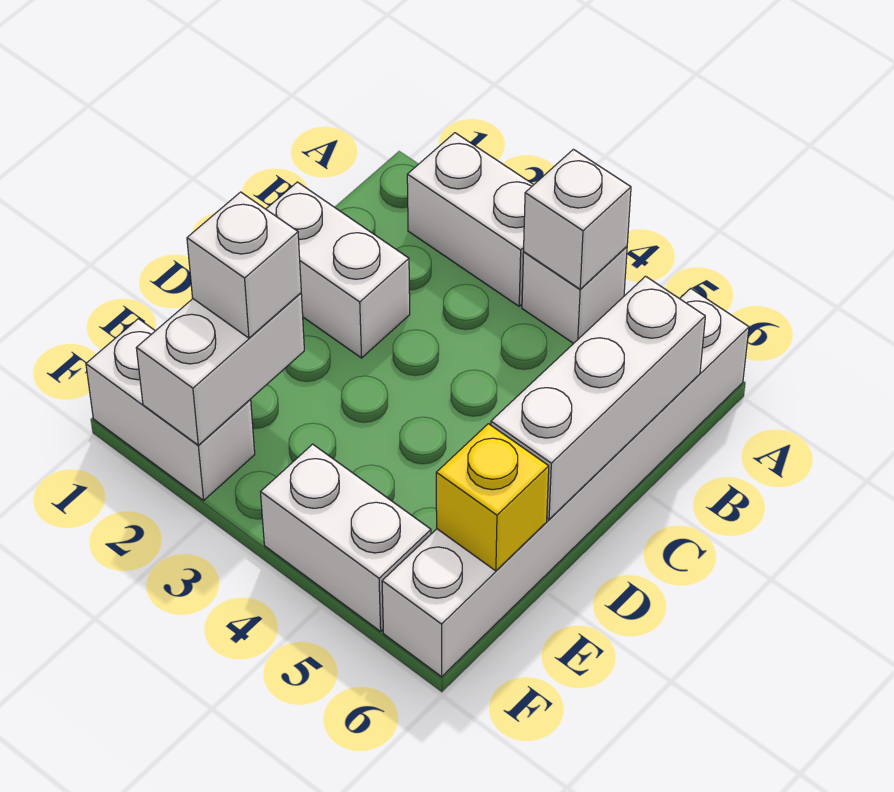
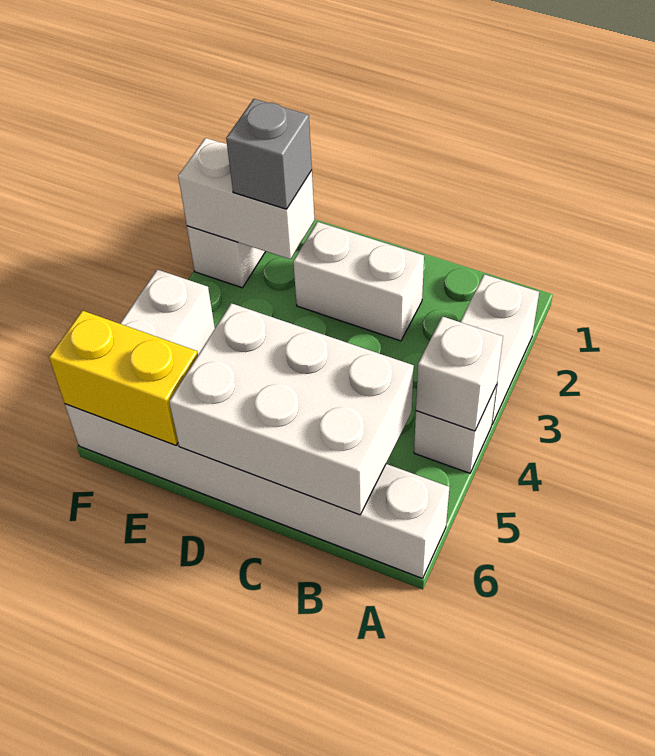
white 1x3 brick [491,276,705,519] -> white 2x3 brick [169,303,414,515]
white 1x2 brick [266,182,410,358] -> white 1x2 brick turned to [293,222,424,341]
white 1x1 brick [187,192,301,338] -> grey 1x1 brick [226,99,312,209]
yellow 1x1 brick [436,424,549,571] -> yellow 1x2 brick [49,311,198,445]

